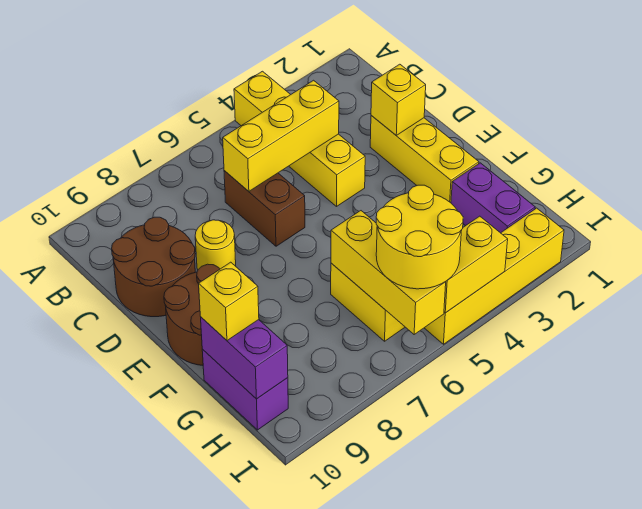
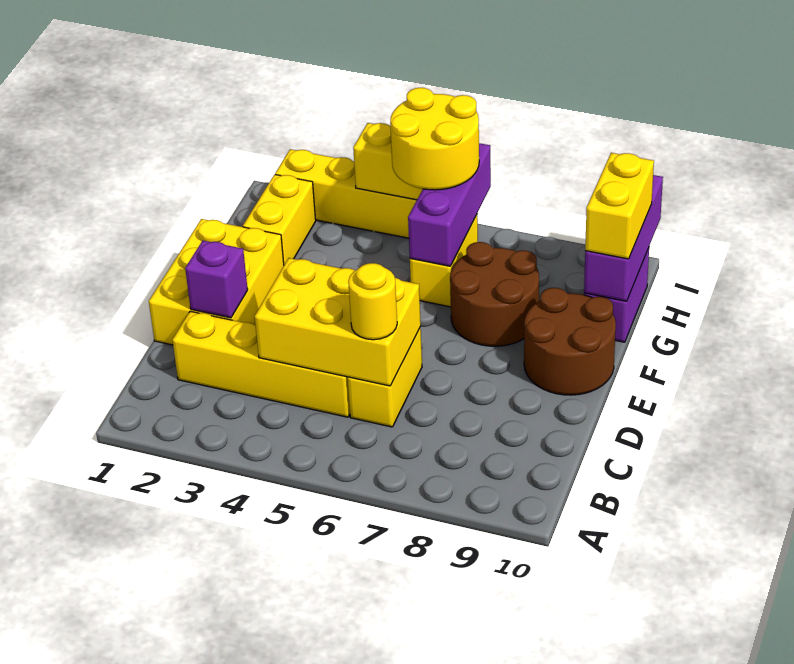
yellow 1x4 brick [234,71,365,206] -> yellow 1x4 brick turned to [172,311,350,417]
yellow 1x3 brick [223,80,339,191] -> yellow 2x3 brick [255,258,421,386]
brown 1x2 brick [224,171,305,246] -> yellow 1x2 brick [348,327,422,427]
brown 2x2 round brick [112,217,195,317] -> brown 2x2 round brick moved to [450,242,539,346]
yellow 1x3 brick [370,116,479,203] -> yellow 2x3 brick [149,219,284,345]
yellow 1x1 brick [371,64,426,135] -> purple 1x1 brick [185,241,248,318]
yellow 1x1 round brick [195,220,236,269] -> yellow 1x1 round brick moved to [348,263,397,340]
purple 1x2 brick [451,163,535,233] -> yellow 1x2 brick [243,174,316,265]
yellow 1x3 brick [331,211,446,334] -> purple 1x3 brick [408,143,491,266]
purple 1x2 brick [201,317,288,399] -> purple 1x3 brick [584,175,663,301]
yellow 1x1 brick [199,262,259,341] -> yellow 1x2 brick [585,153,654,259]

